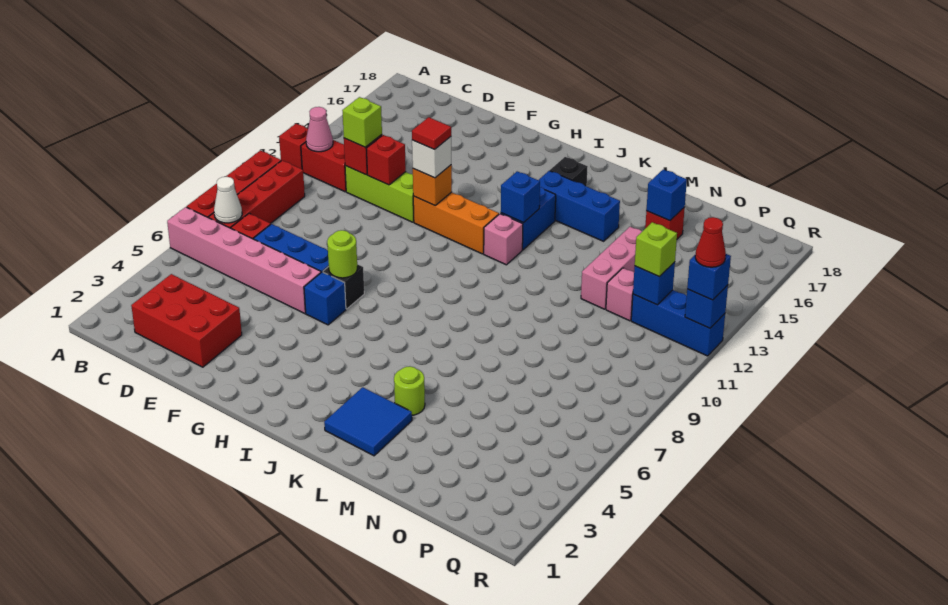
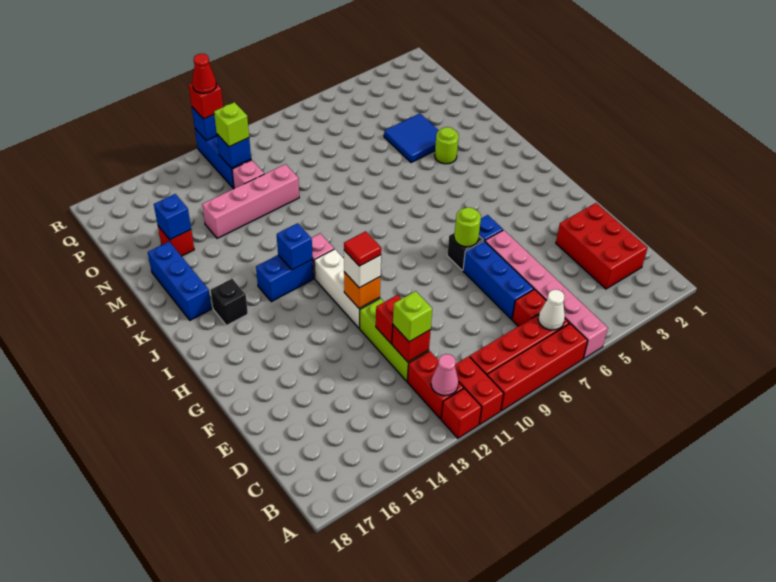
none -> red 1x2 brick [455,356,504,424]
orange 1x3 brick [413,192,499,254] -> white 1x3 brick [314,249,380,328]
blue 1x3 brick [539,171,620,241] -> blue 1x3 brick moved to [148,242,212,320]
blue 2x2 tile [324,387,412,456] -> blue 2x2 tile moved to [384,113,439,163]
pink 1x3 brick [581,227,642,309] -> pink 1x4 brick [202,164,299,238]
blue 1x1 brick [687,254,731,300] -> red 1x1 brick [189,83,223,119]

